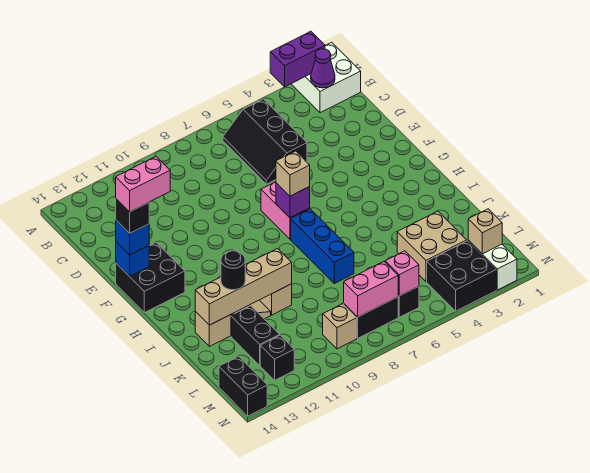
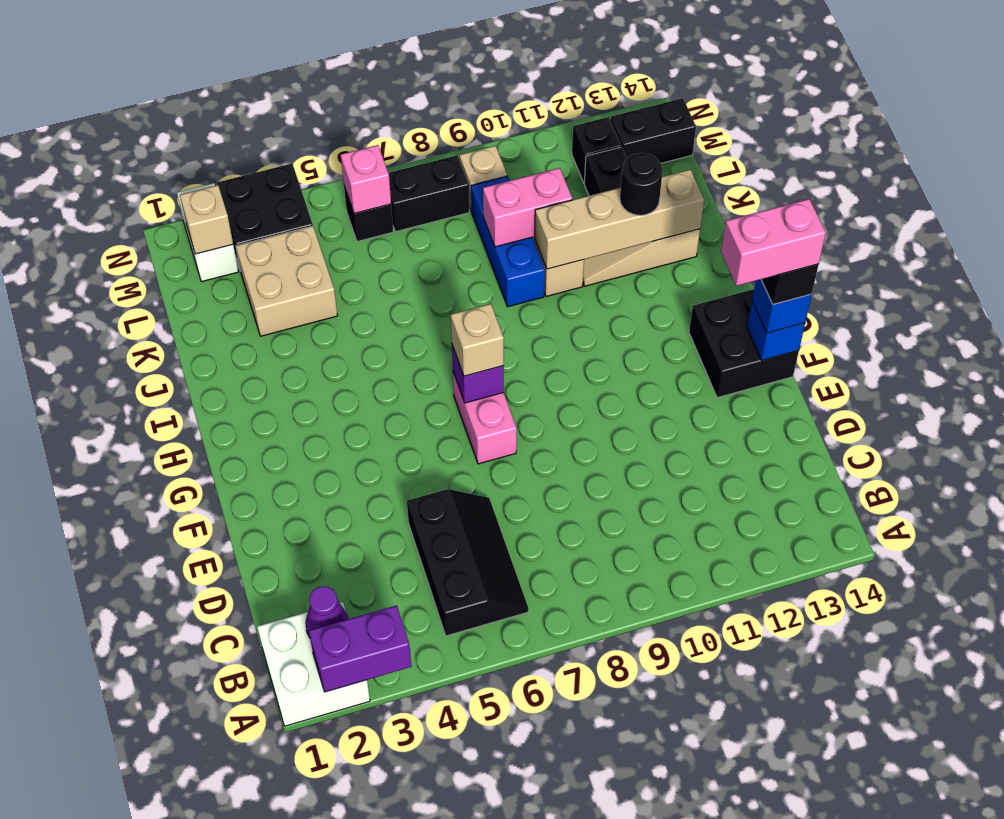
blue 1x3 brick [291,209,354,283] -> blue 1x3 brick moved to [471,176,545,307]
pink 1x2 brick [344,262,398,317] -> pink 1x2 brick moved to [483,168,572,247]
black 1x2 brick [219,356,267,416] -> black 1x2 brick turned to [610,98,696,163]

